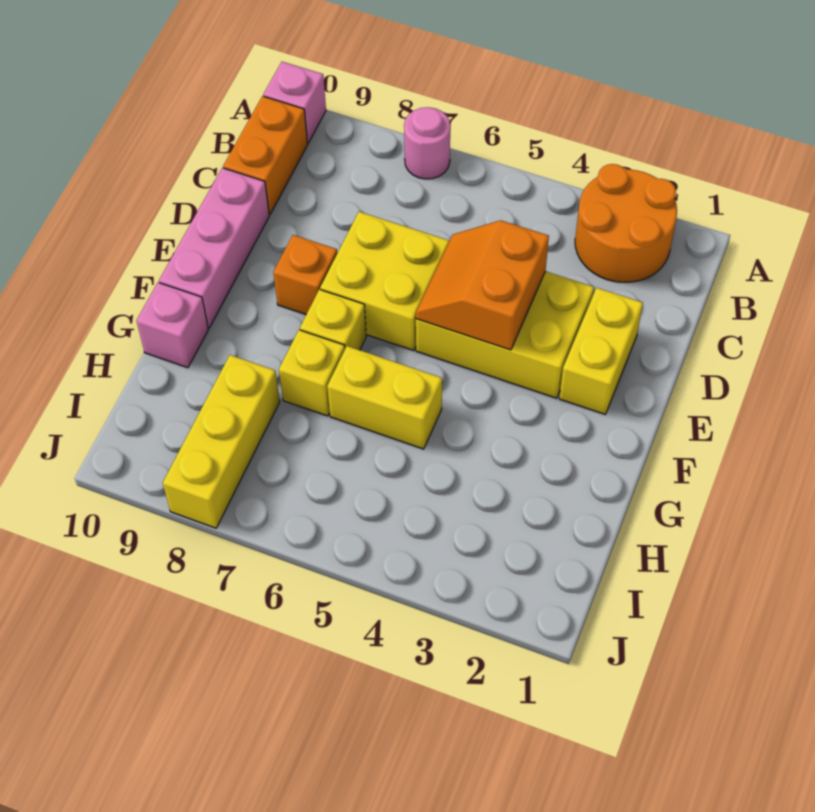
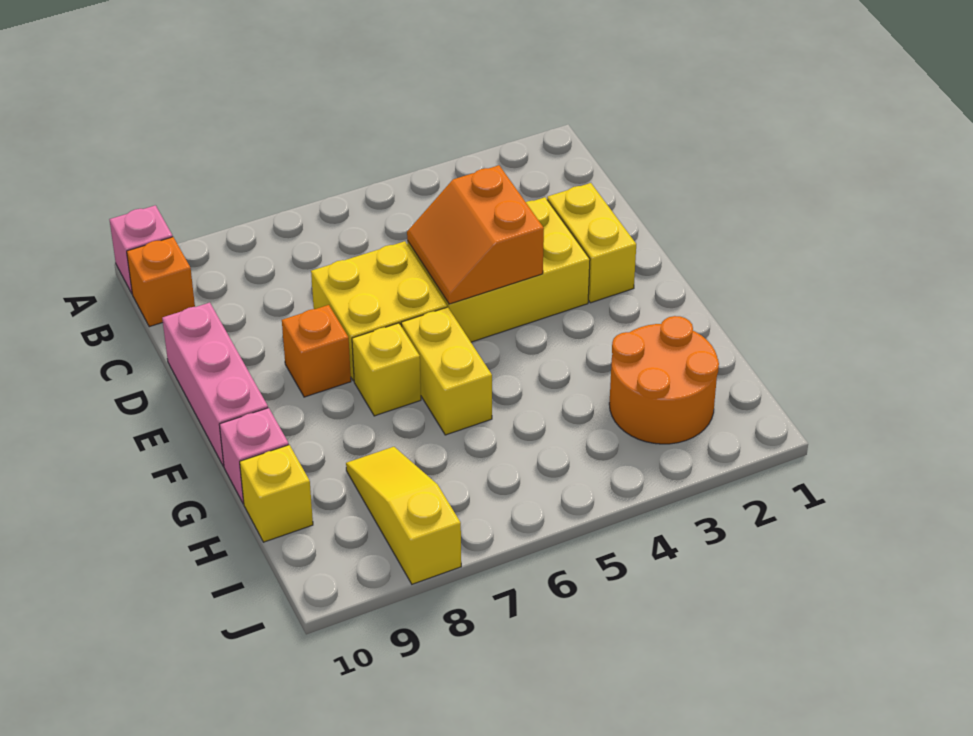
orange 2x2 round brick [575,164,677,282] -> orange 2x2 round brick moved to [609,316,719,444]
pink 1x1 round brick [404,107,450,179] -> none
orange 1x2 brick [223,96,308,214] -> orange 1x1 brick [127,237,195,327]
yellow 1x2 brick [327,346,442,449] -> yellow 1x2 brick turned to [401,307,492,435]
yellow 1x1 brick [279,330,345,416] -> yellow 1x1 brick moved to [240,445,313,542]
yellow 1x3 brick [163,355,280,528] -> yellow 1x3 slope [346,447,461,584]

